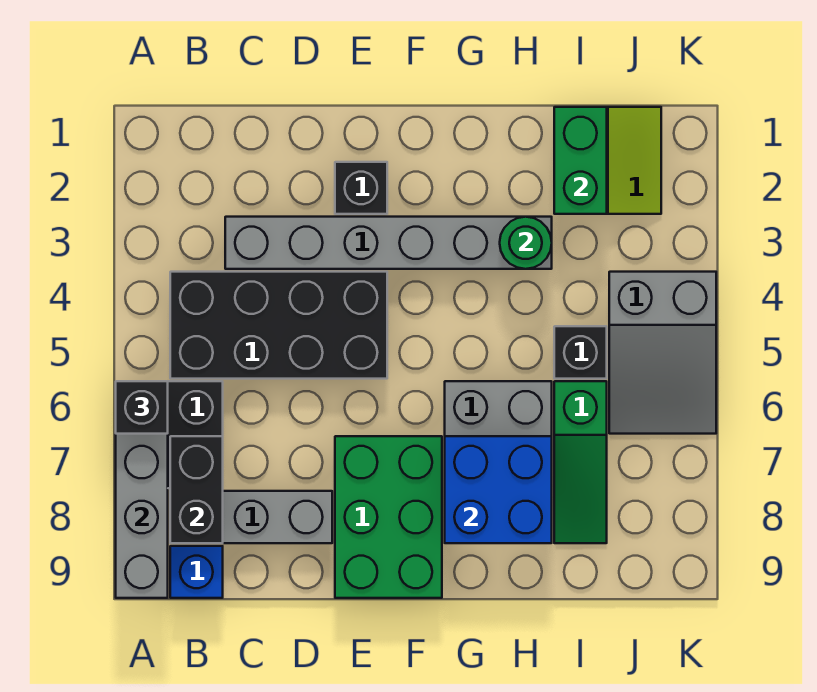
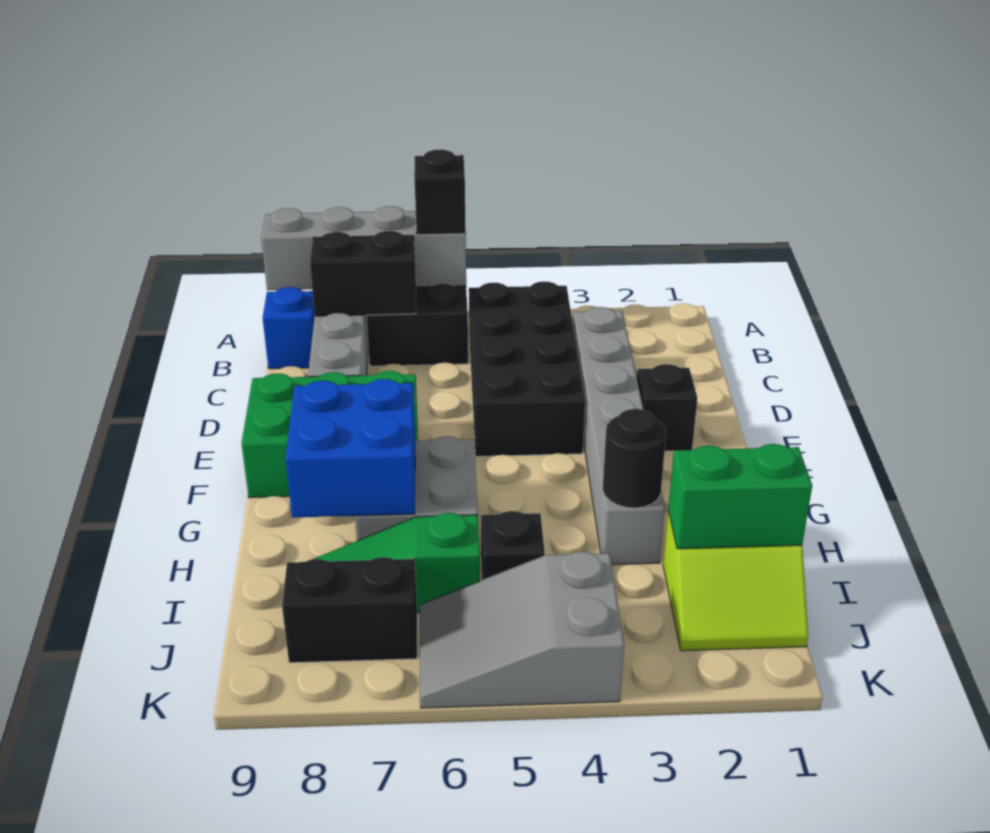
green 1x1 round brick [500,217,552,269] -> black 1x1 round brick [603,409,666,508]
none -> black 1x2 brick [282,557,417,663]

